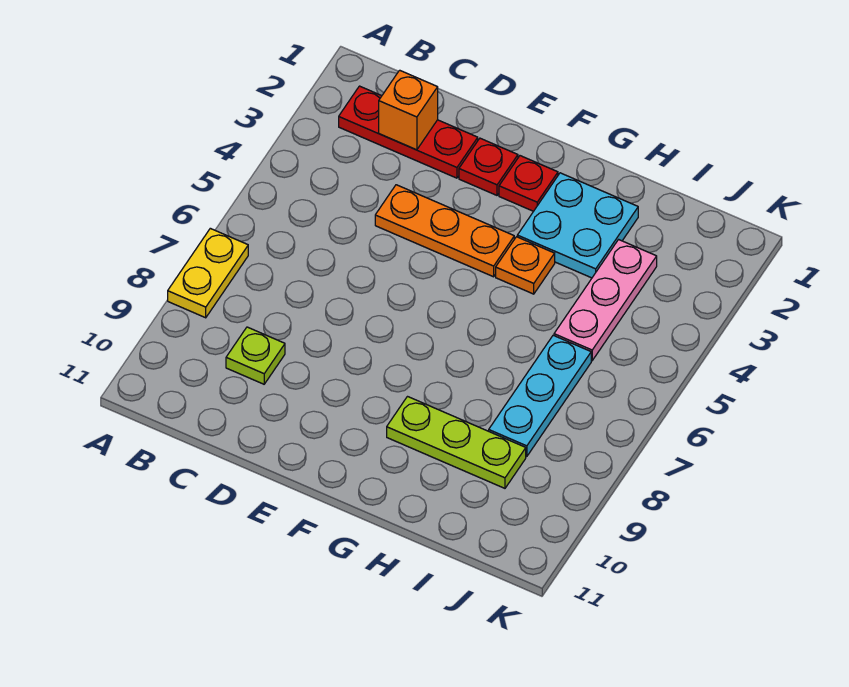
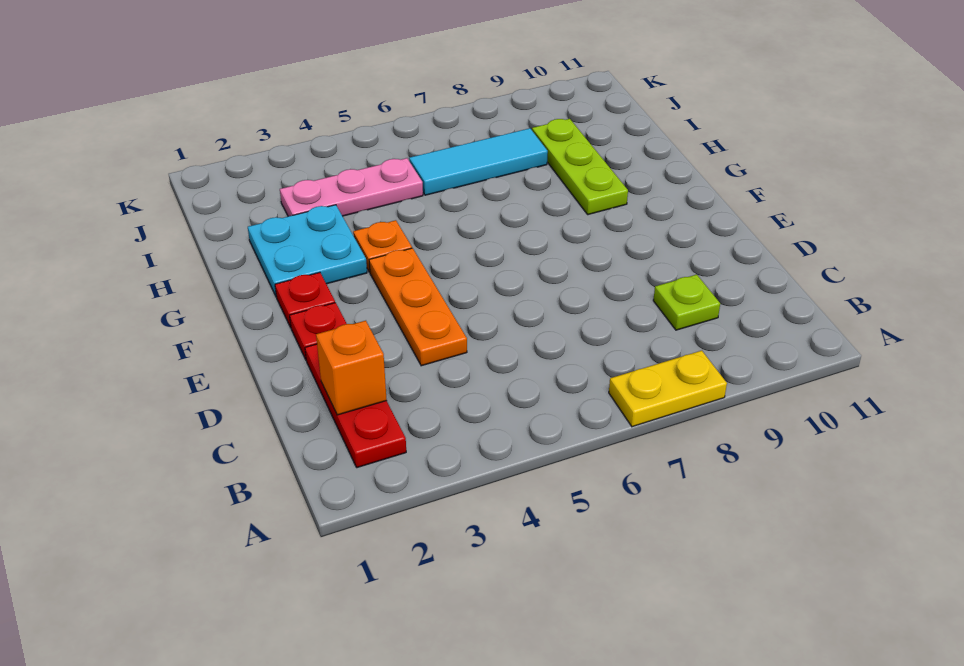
cyan 1x3 plate [489,335,591,457] -> cyan 1x3 tile [409,128,548,195]

